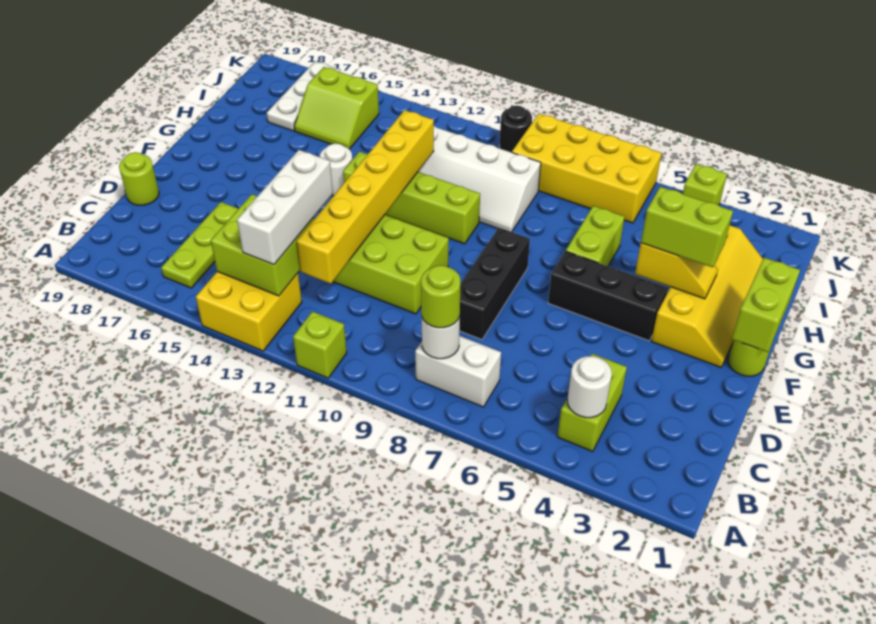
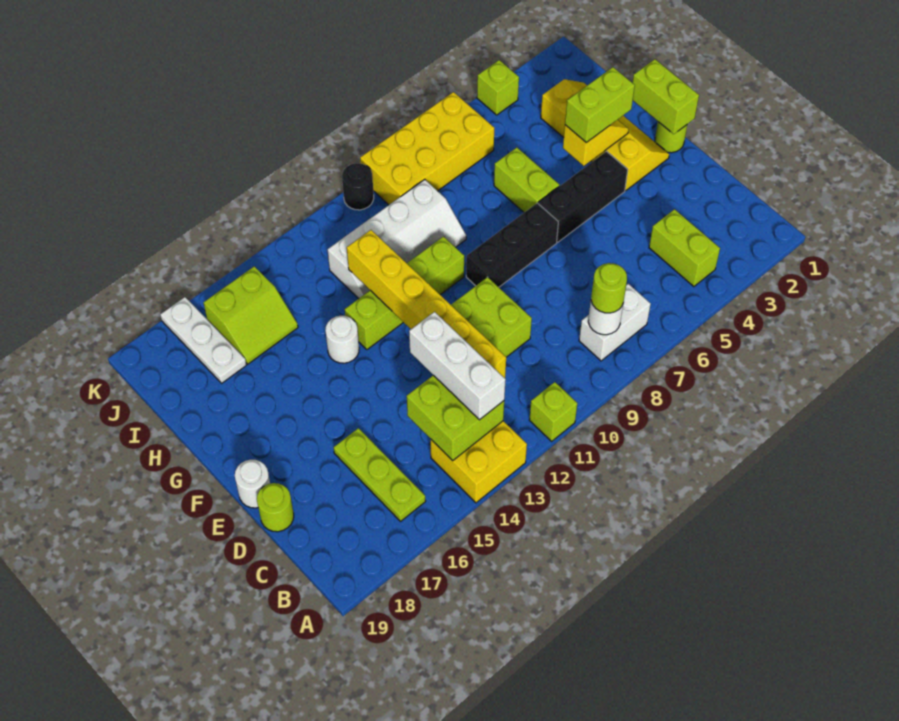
white 1x1 round brick [567,356,612,418] -> white 1x1 round brick moved to [235,460,270,508]
black 1x3 brick [459,228,530,340] -> black 1x3 brick turned to [466,203,558,287]

